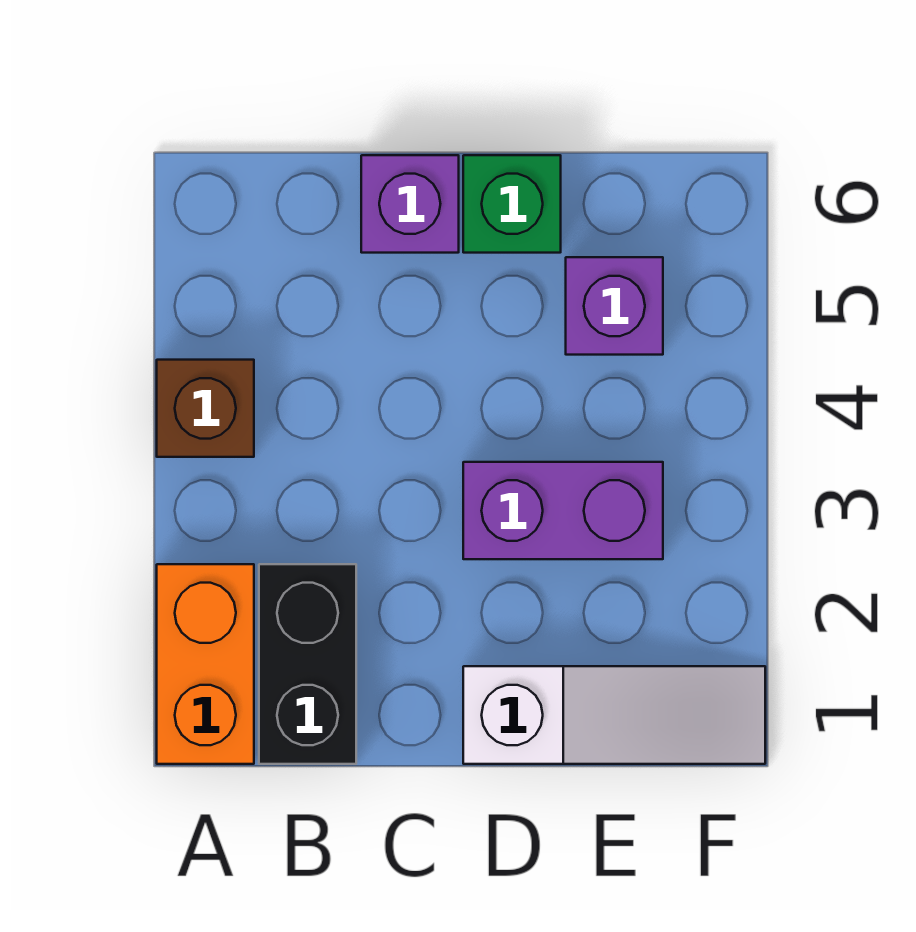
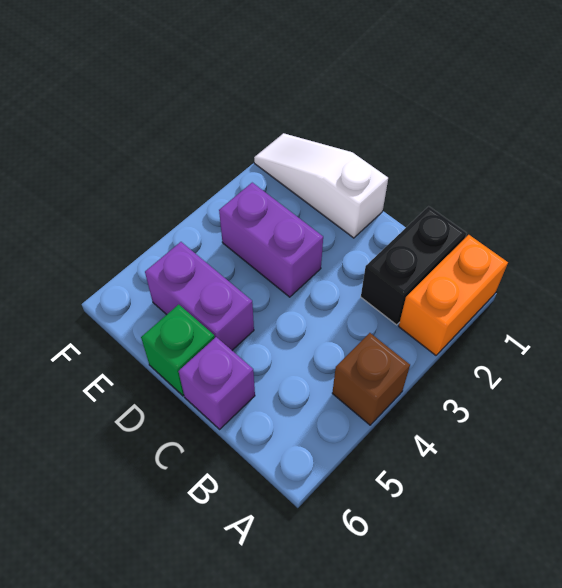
purple 1x1 brick [566,257,663,355] -> purple 1x2 brick [145,242,254,350]

